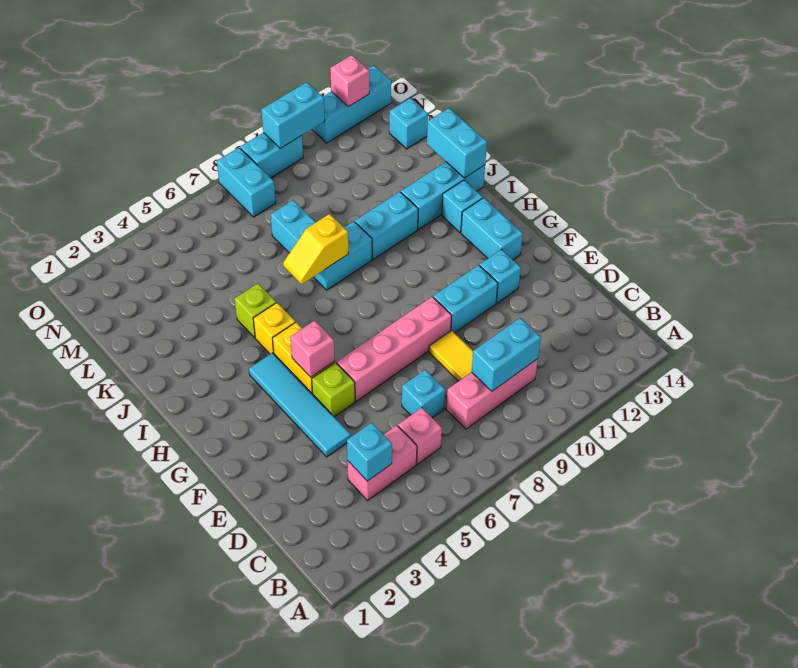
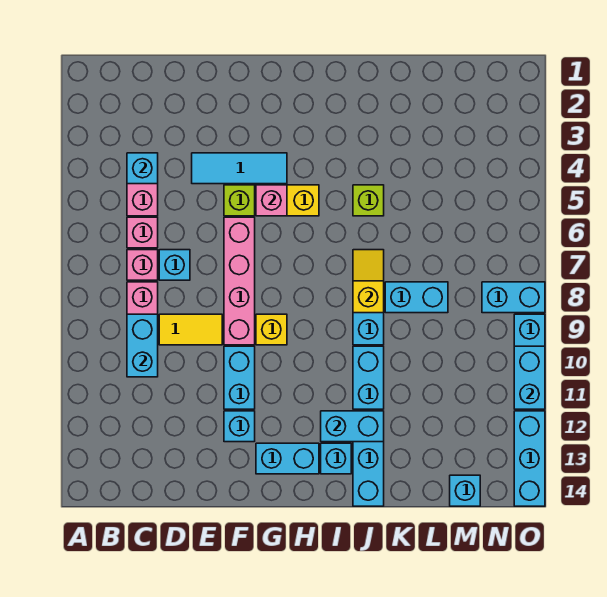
cyan 1x4 tile [249,353,350,457] -> cyan 1x3 tile [192,153,287,184]
yellow 1x1 brick [253,303,295,354] -> yellow 1x1 brick moved to [256,314,287,345]
cyan 1x2 brick [427,108,487,178] -> cyan 1x2 brick moved to [321,411,384,442]
pink 1x1 brick [330,55,369,107] -> pink 1x1 brick moved to [127,250,158,280]

